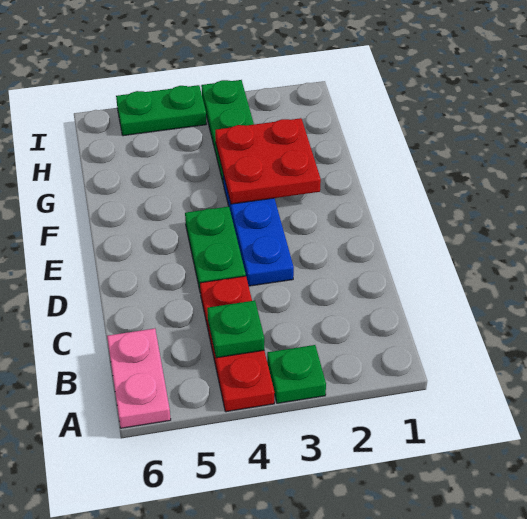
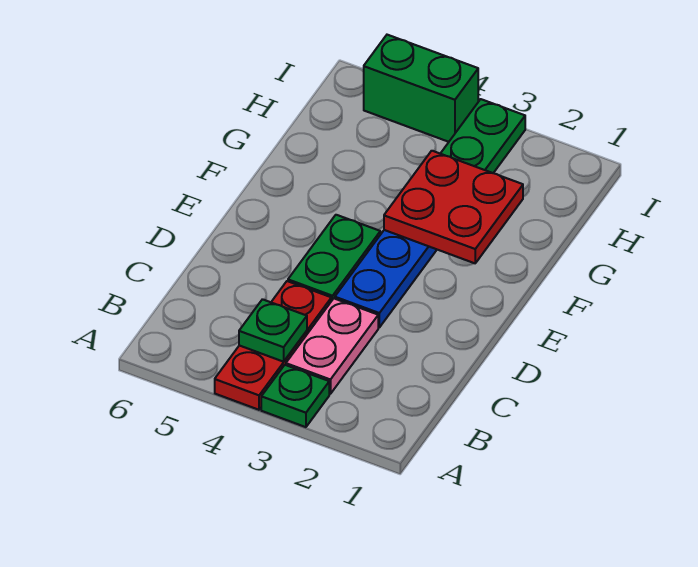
pink 1x2 plate [107,328,171,428] -> pink 1x2 plate moved to [286,299,378,394]
green 1x2 plate [116,85,206,136] -> green 1x2 brick [364,35,478,142]

